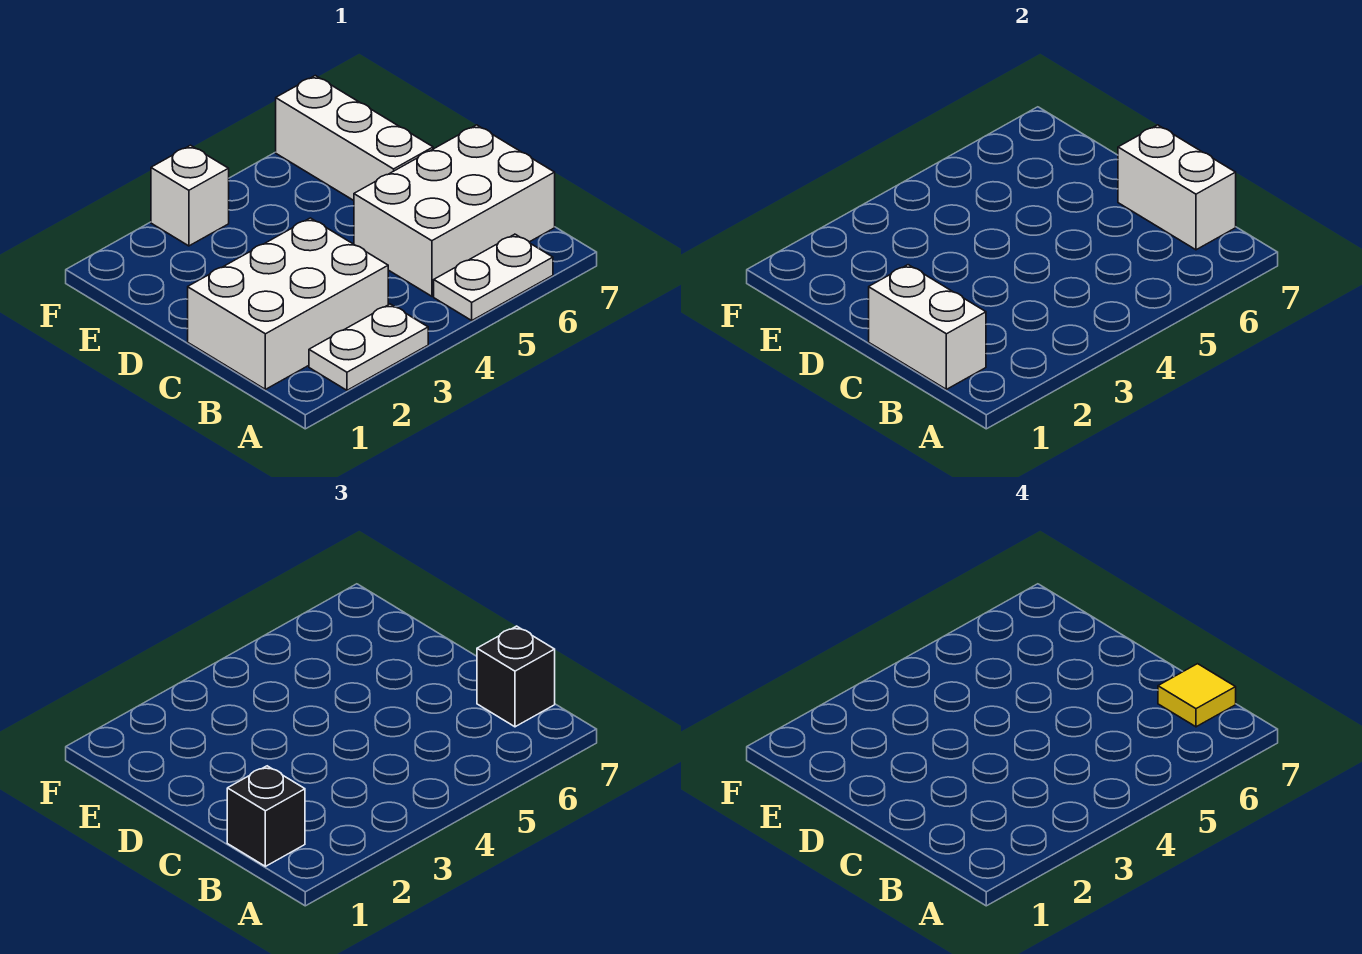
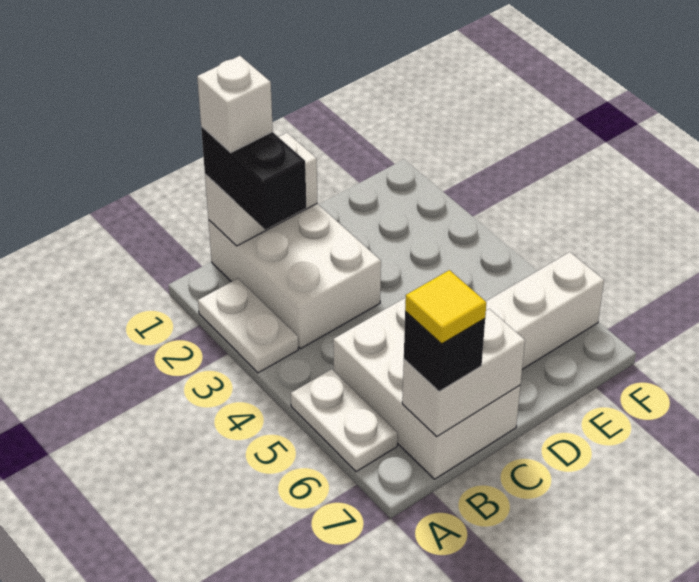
black 1x1 brick [227,766,305,866] -> black 1x2 brick [201,126,306,230]
white 1x1 brick [151,145,229,246] -> white 1x1 brick moved to [197,56,273,153]

